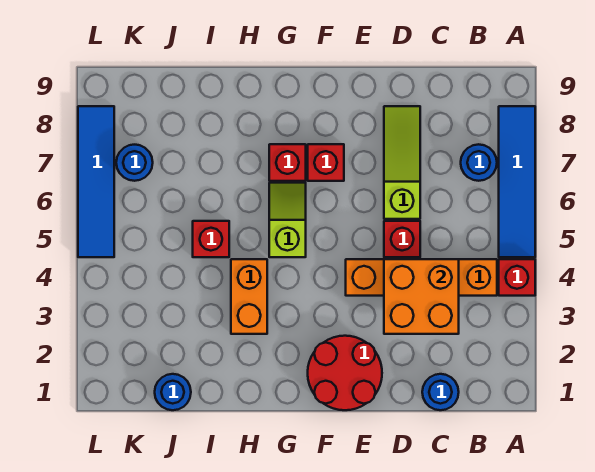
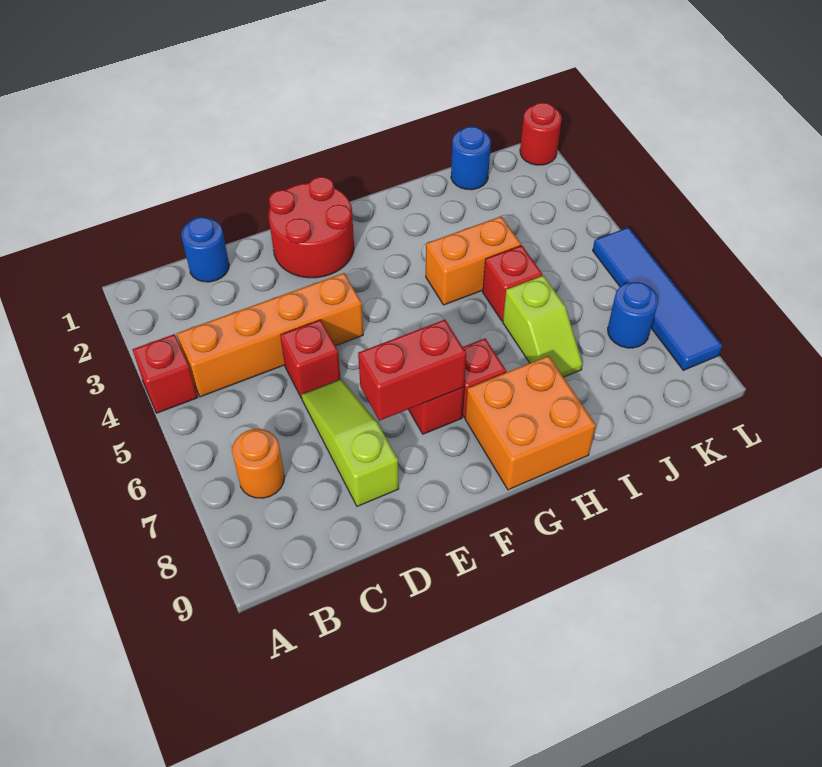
blue 1x4 tile [499,106,535,257] -> none
blue 1x1 round brick [461,144,497,181] -> orange 1x1 round brick [232,429,285,498]
orange 2x2 brick [384,259,459,334] -> orange 2x2 brick moved to [465,356,596,490]
lime 1x3 slope [384,106,420,219] -> lime 1x3 slope turned to [301,379,399,506]
none -> red 1x2 brick [358,320,466,421]
lime 1x2 slope [269,183,306,257] -> lime 1x2 slope moved to [503,276,583,377]
orange 1x2 brick [231,259,267,334] -> orange 1x2 brick turned to [426,217,521,305]
none -> red 1x1 round brick [520,102,562,165]

